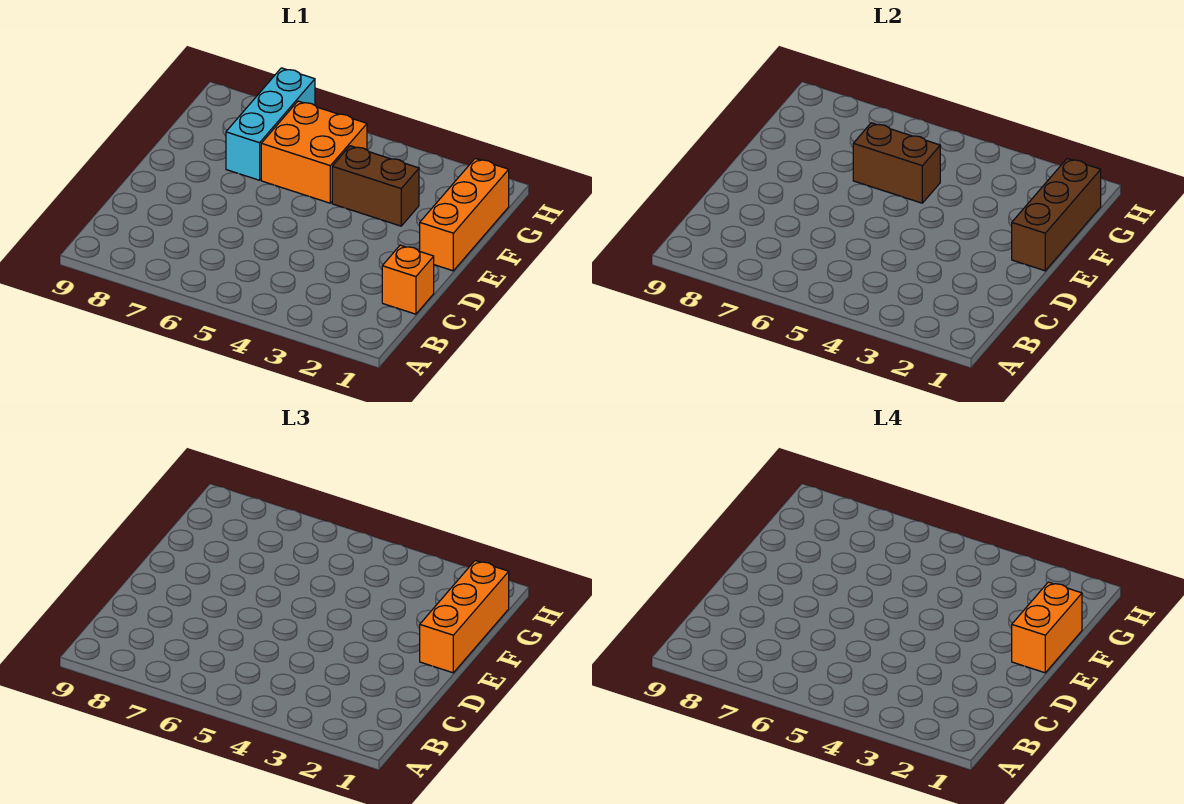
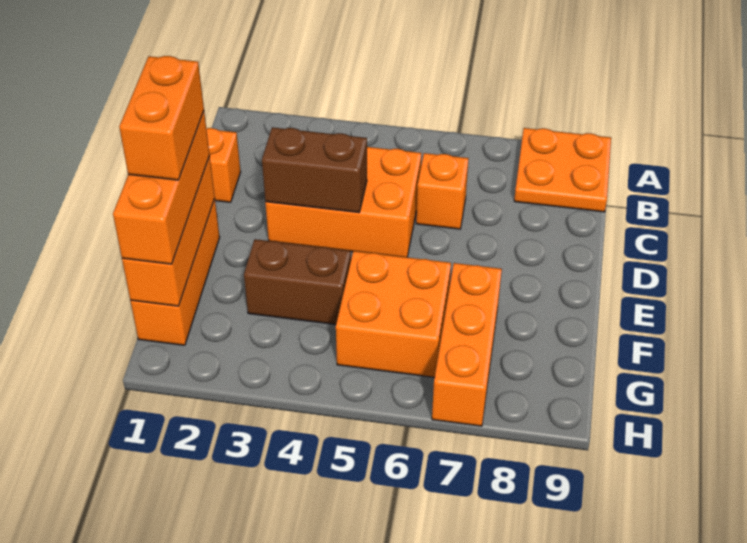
none -> orange 2x2 plate [514,128,611,212]
none -> orange 2x3 brick [265,147,421,257]
none -> orange 1x1 brick [416,153,469,229]
brown 1x3 brick [1012,159,1101,271] -> orange 1x3 brick [122,156,215,306]
brown 1x2 brick [853,123,940,203] -> brown 1x2 brick moved to [262,127,367,213]
cyan 1x3 brick [226,68,315,180] -> orange 1x3 brick [432,263,502,426]

